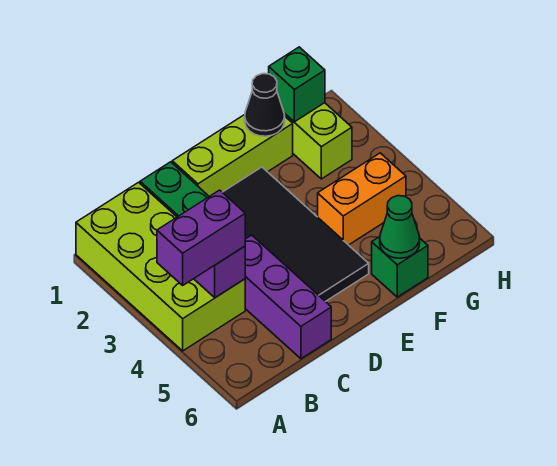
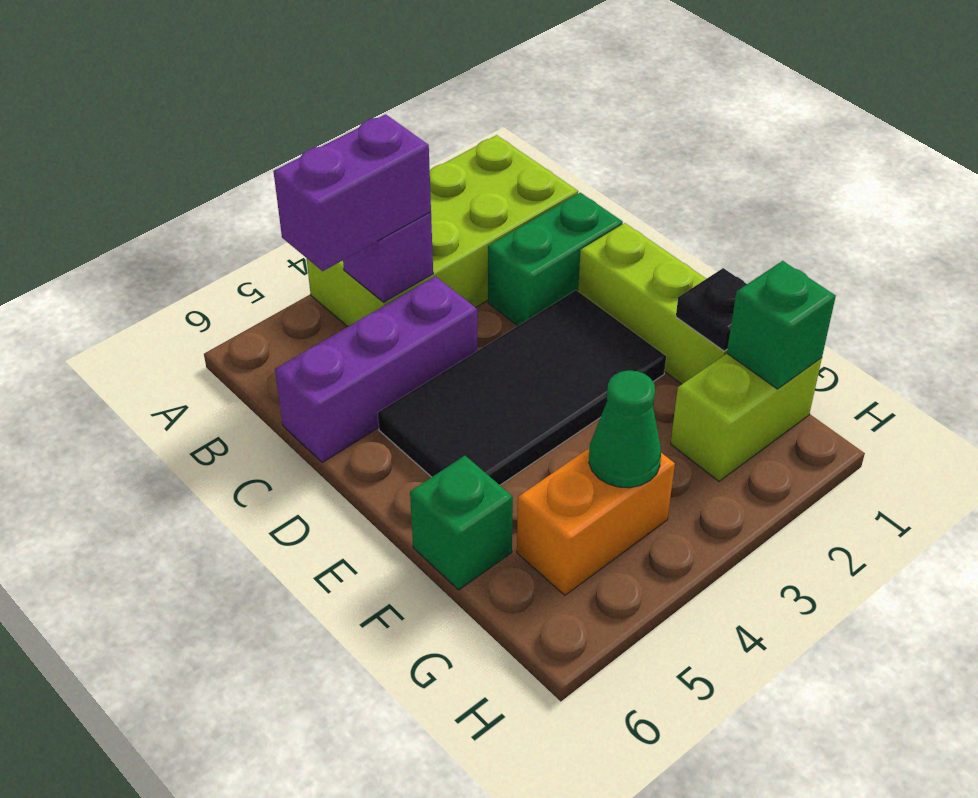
purple 1x2 brick [157,190,245,285] -> purple 1x2 brick turned to [273,114,431,271]
black 1x1 cone [245,74,285,136] -> black 1x1 plate [676,268,747,351]
orange 1x2 brick [318,153,406,245] -> orange 1x2 brick turned to [517,448,675,595]
green 1x1 cone [380,196,420,258] -> green 1x1 cone moved to [589,370,661,488]

